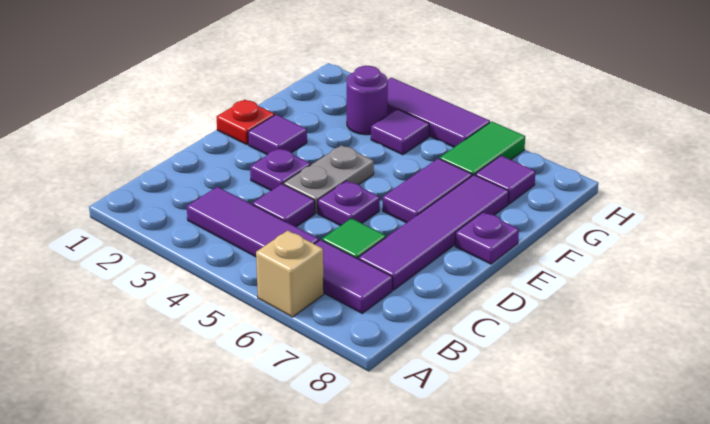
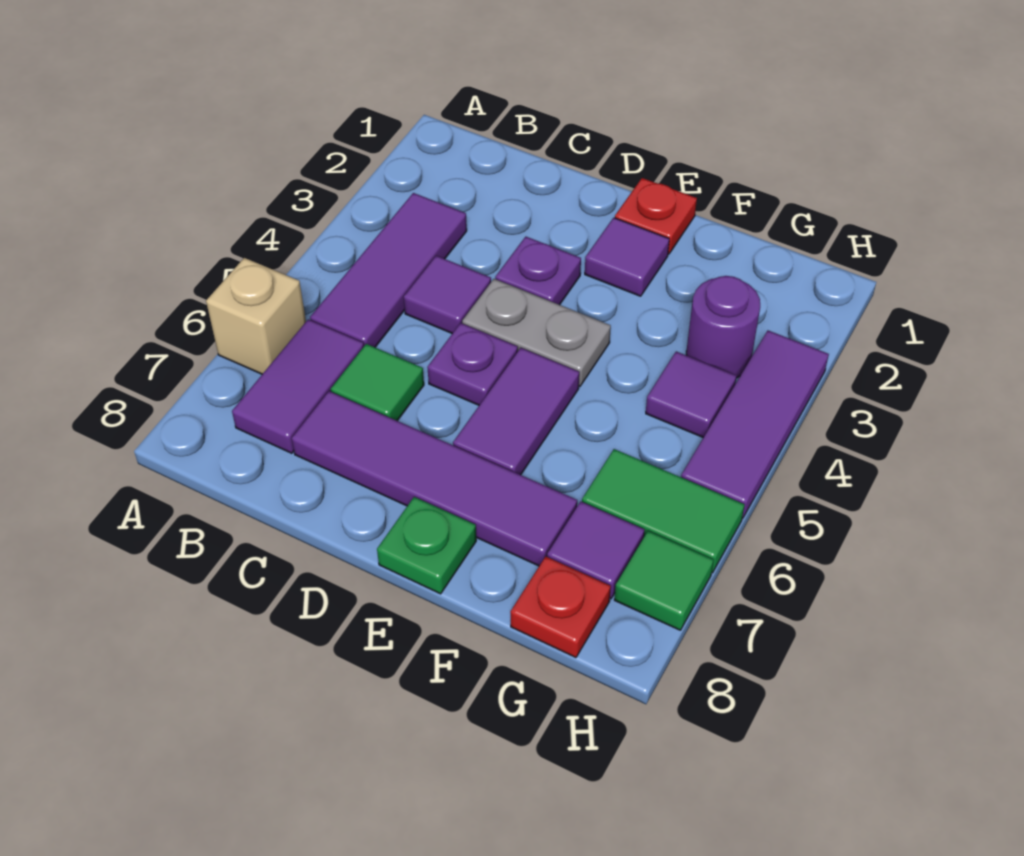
purple 1x2 tile [383,158,472,223] -> purple 1x2 tile turned to [453,348,579,475]
purple 1x1 plate [455,212,519,264] -> green 1x1 plate [377,497,476,594]
none -> red 1x1 plate [511,557,611,658]
none -> green 1x1 tile [614,531,714,630]

